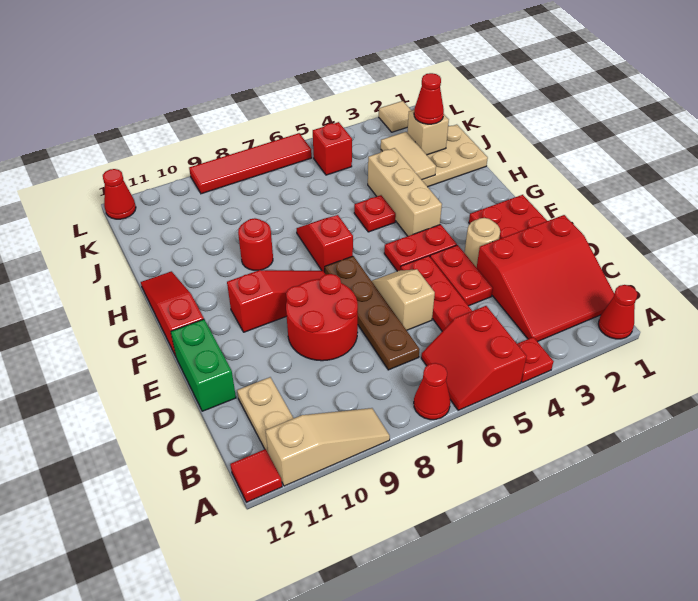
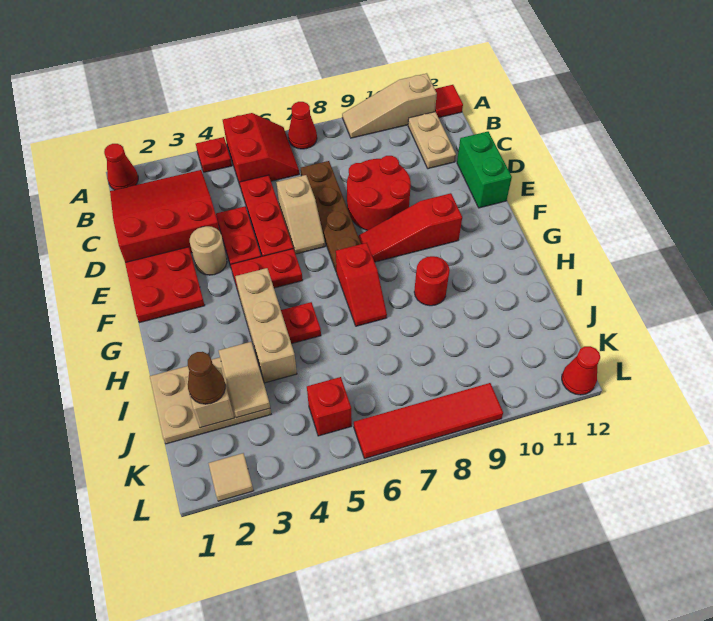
red 1x3 slope [141,271,204,356] -> none
red 1x1 cone [414,73,444,124] -> brown 1x1 cone [188,352,225,404]

